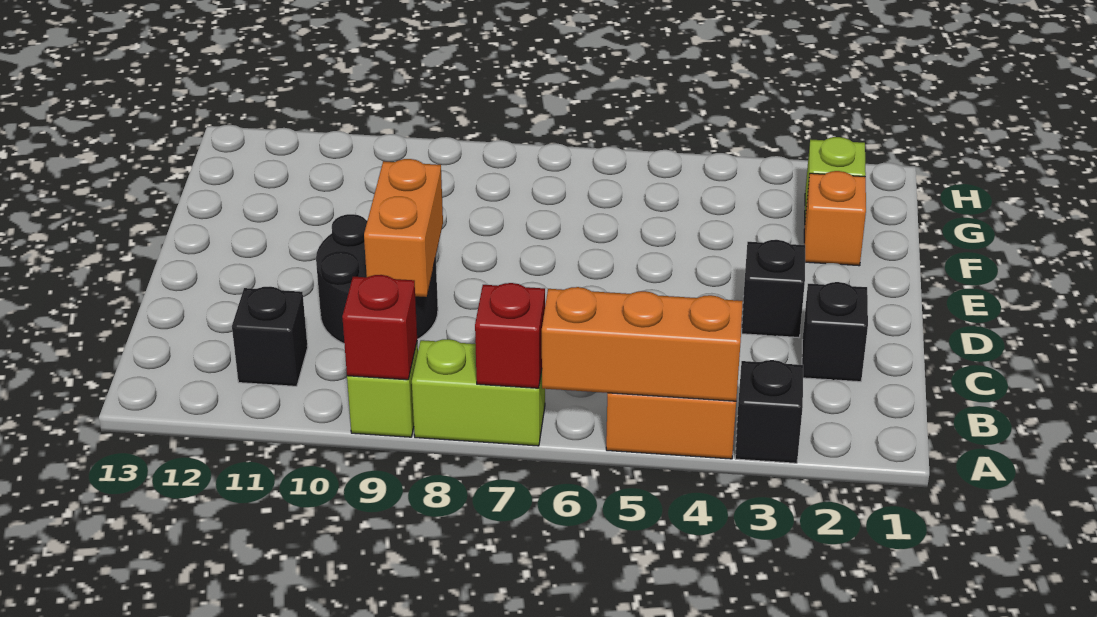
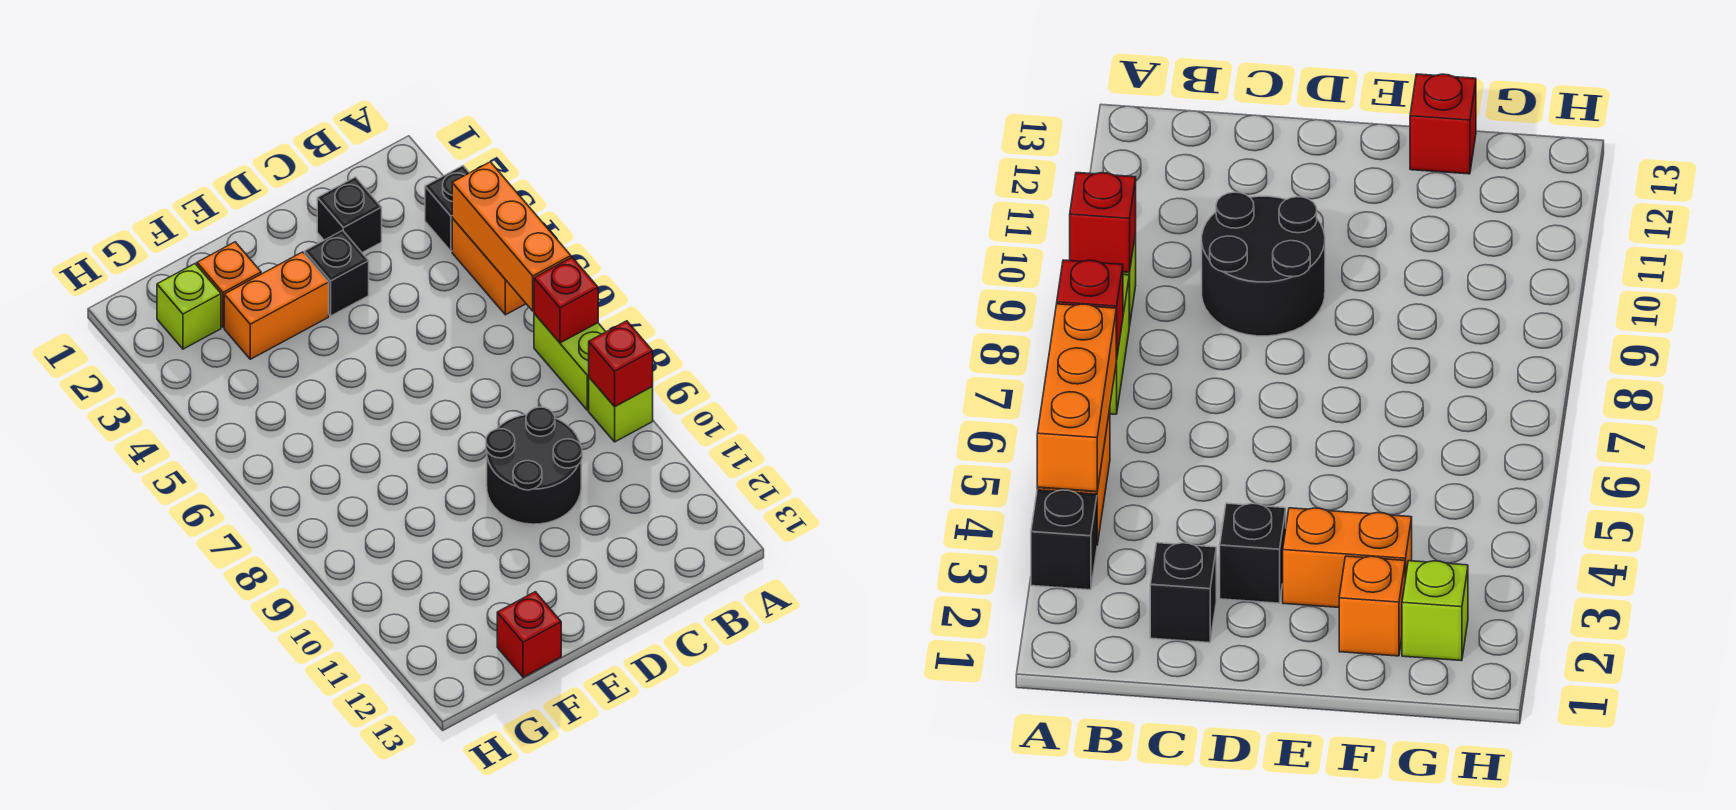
black 1x1 brick [232,287,308,386] -> none
orange 1x2 brick [364,159,443,297] -> orange 1x2 brick moved to [224,252,329,359]
none -> red 1x1 brick [497,592,561,677]

